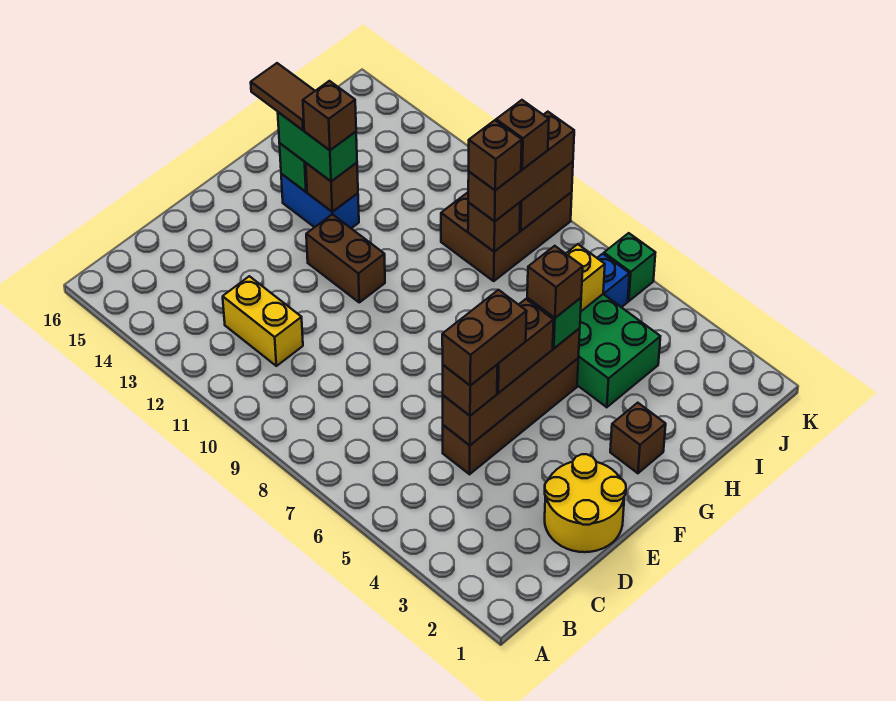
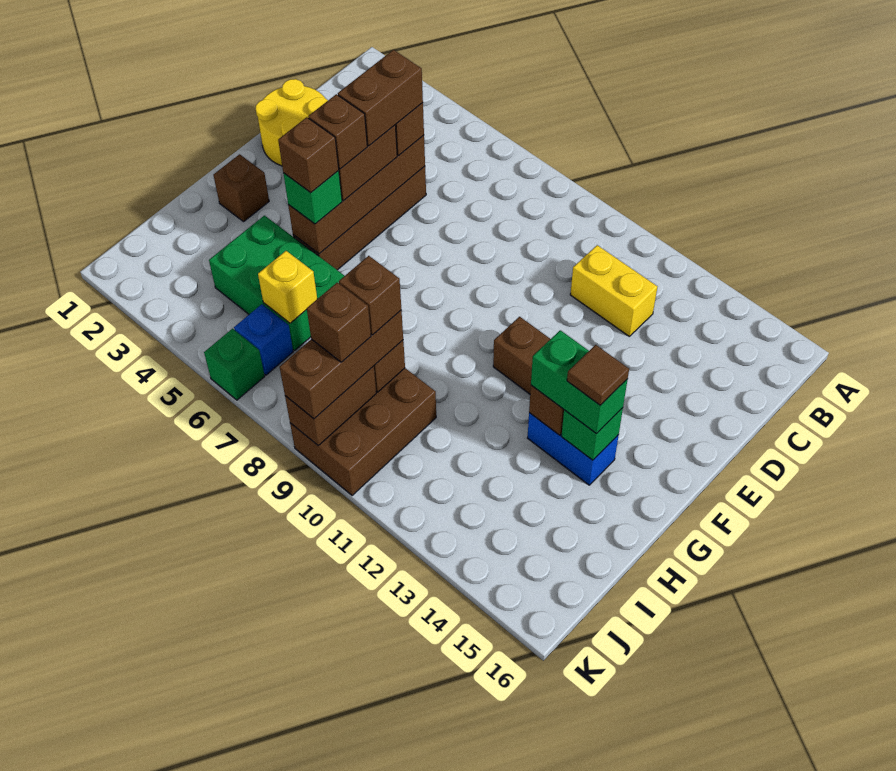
brown 1x1 brick [303,81,356,150] -> brown 1x1 brick moved to [308,94,367,169]
brown 1x2 tile [251,63,315,130] -> brown 1x1 tile [567,345,629,405]

